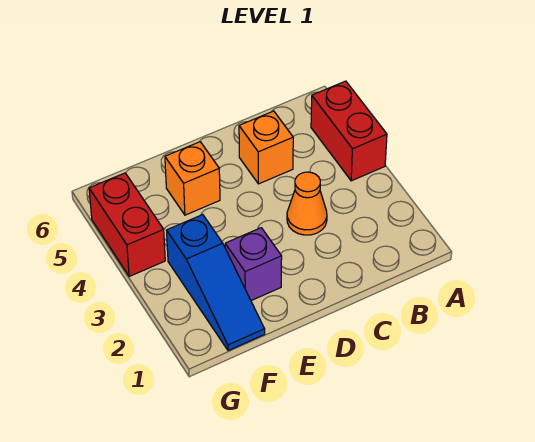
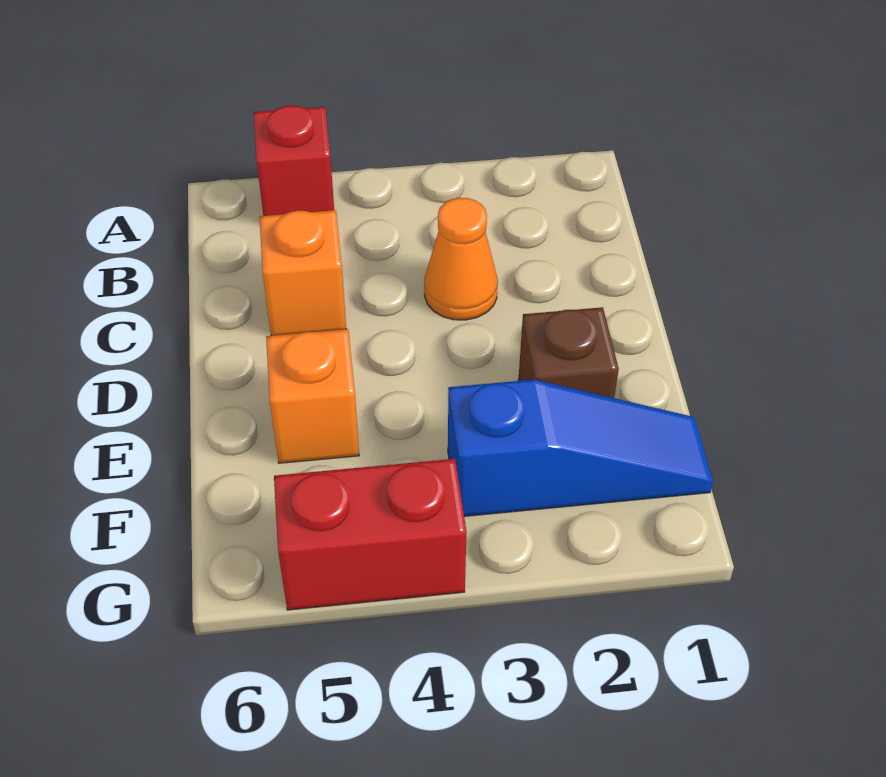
red 1x2 brick [311,81,387,181] -> red 1x1 brick [254,105,334,216]
purple 1x1 brick [225,228,282,301] -> brown 1x1 brick [519,307,619,398]

